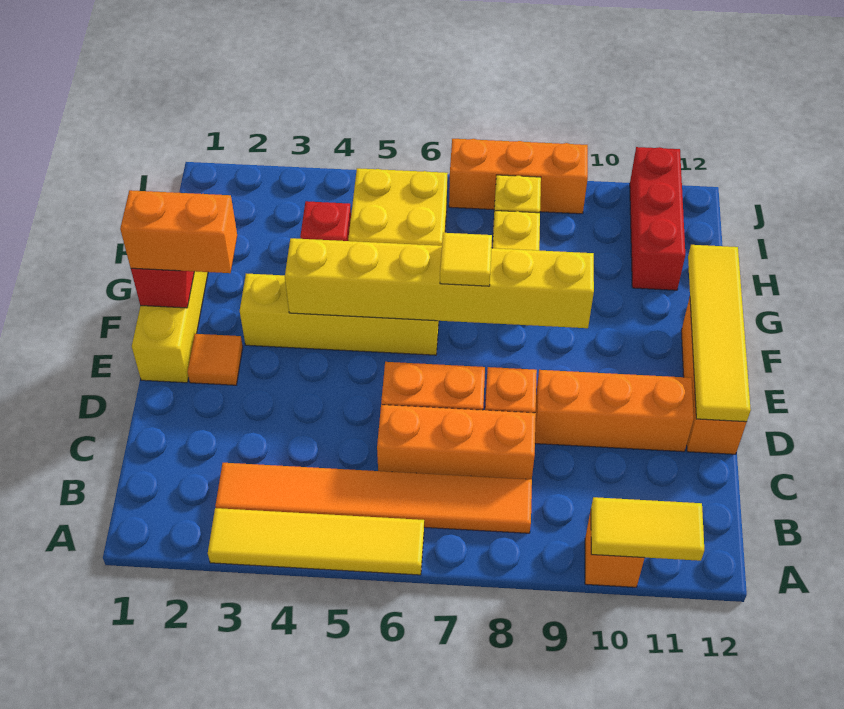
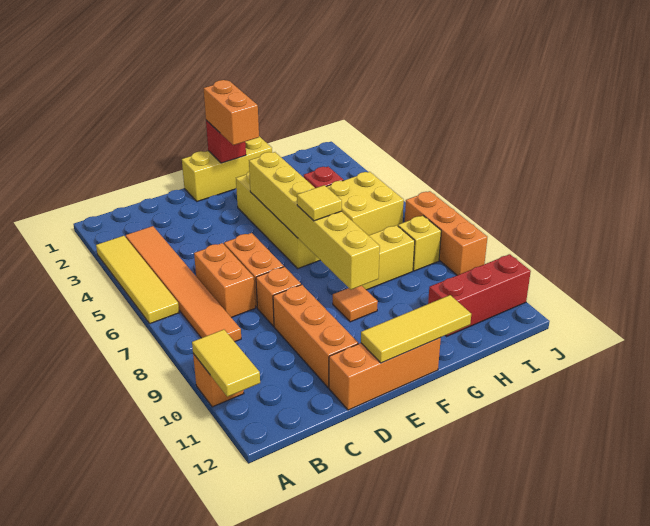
orange 1x3 brick [377,405,536,479] -> orange 1x2 brick [194,243,255,318]
yellow 1x4 tile [688,245,751,422] -> yellow 1x3 tile [361,295,471,363]
orange 1x1 tile [187,334,243,385] -> orange 1x1 tile moved to [333,286,378,322]

